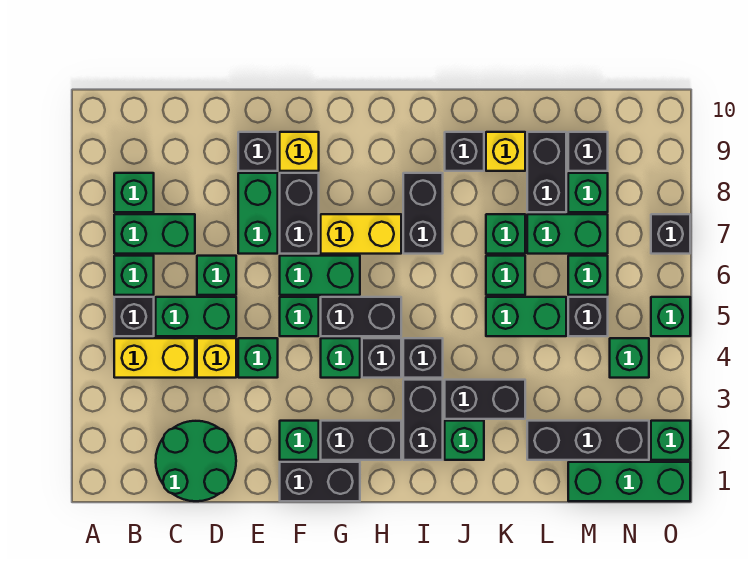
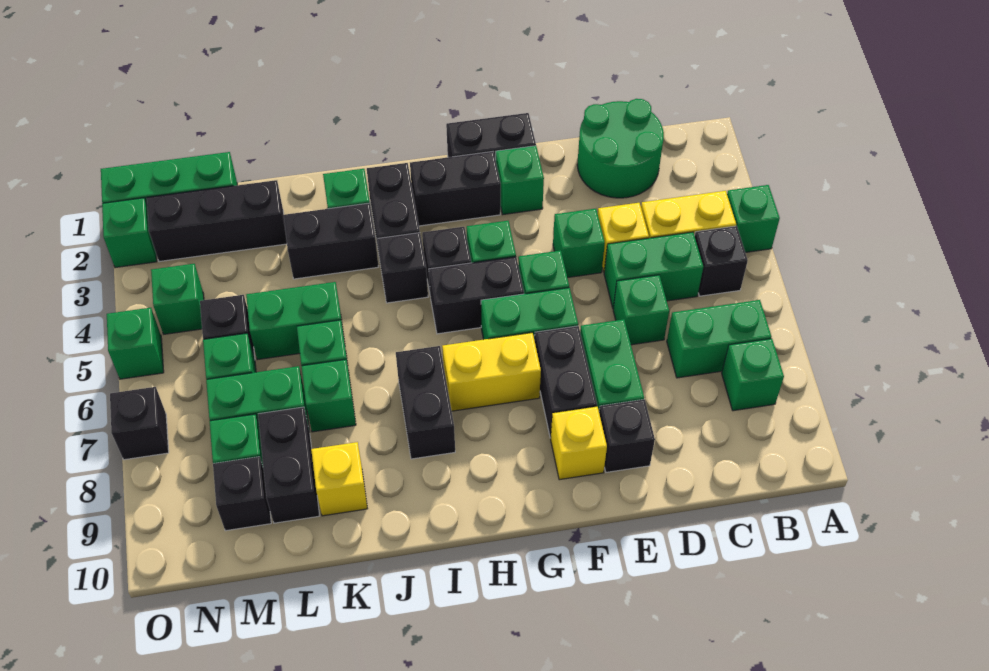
green 1x1 brick [114,256,154,295] -> green 1x1 brick moved to [727,185,780,252]
black 1x1 brick [445,132,484,171] -> none

